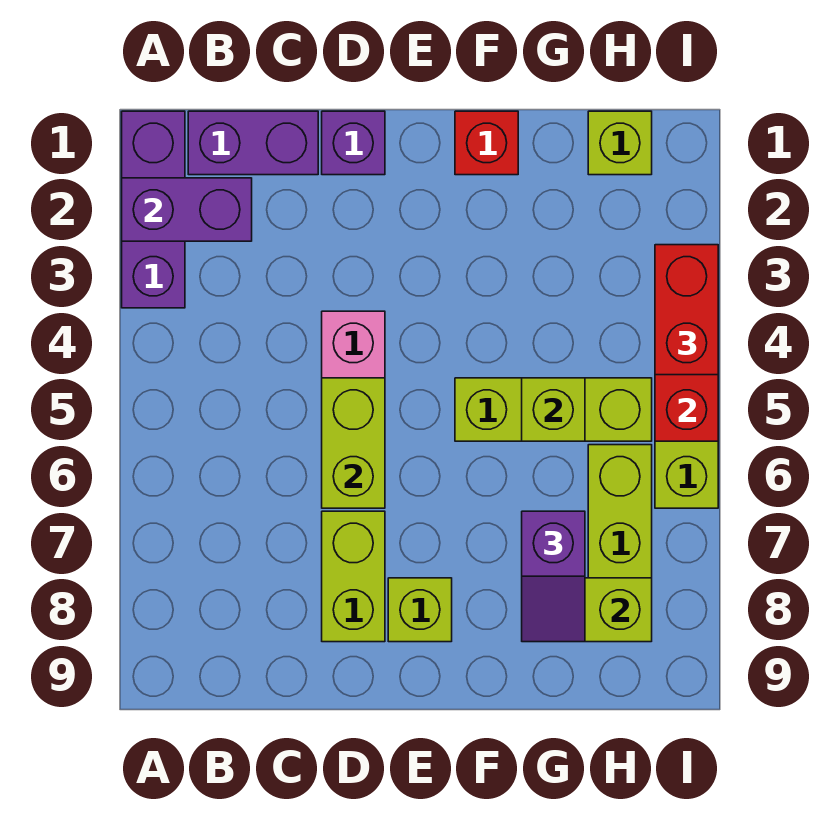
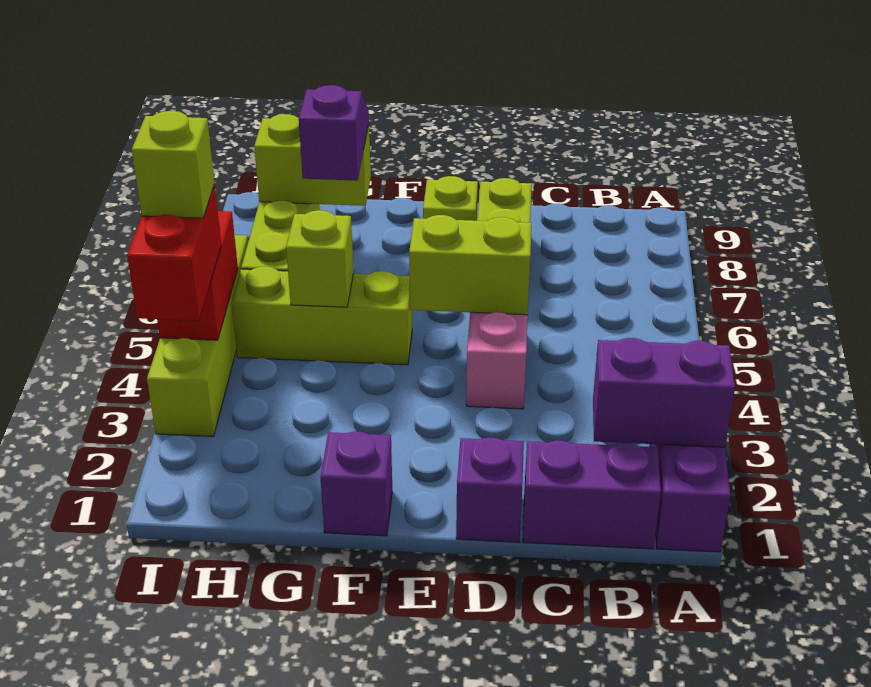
lime 1x2 brick [322,378,385,508] -> lime 1x2 brick turned to [409,215,531,315]
red 1x1 brick [455,111,518,175] -> purple 1x1 brick [320,431,392,536]
lime 1x1 brick [588,111,652,175] -> lime 1x1 brick moved to [132,111,215,218]

